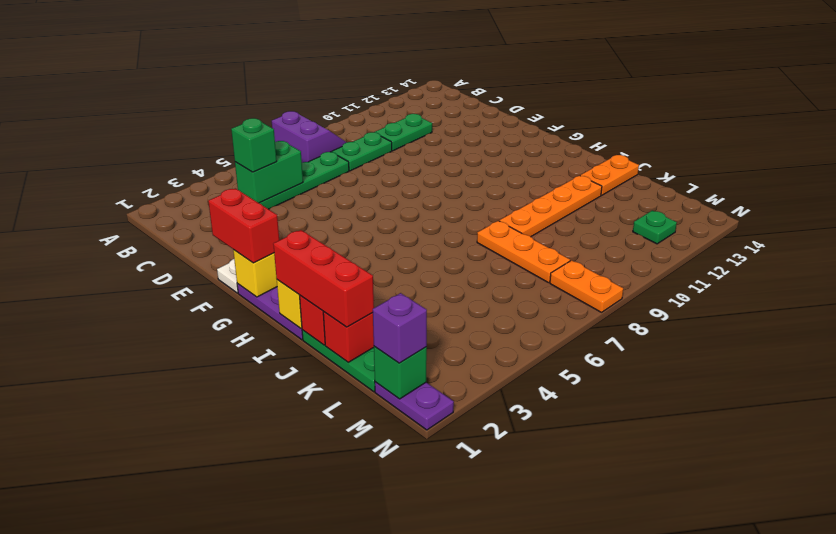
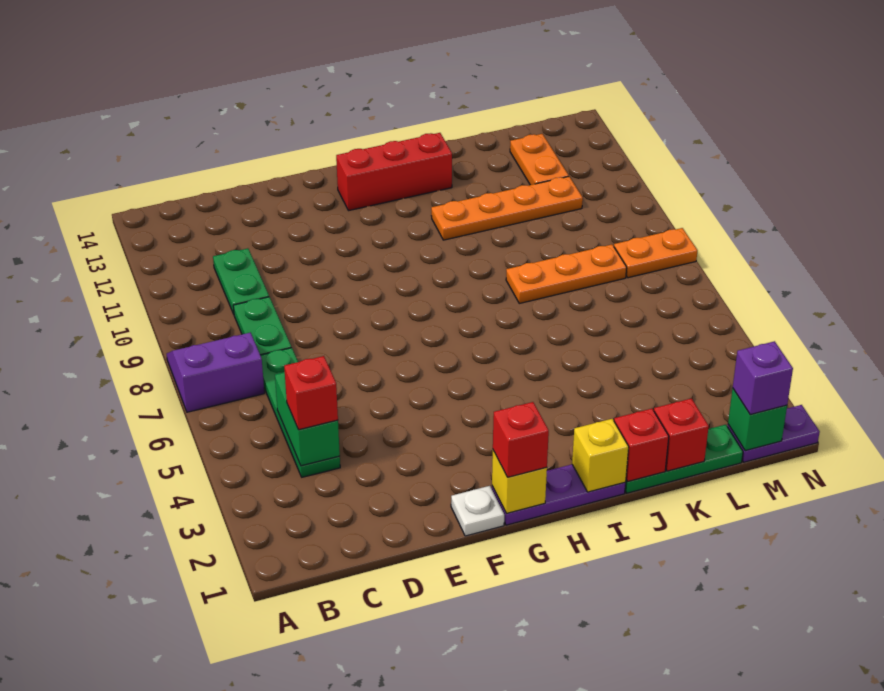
green 1x1 brick [231,118,277,172] -> red 1x1 brick [284,356,338,430]
red 1x2 brick [208,188,279,263] -> red 1x1 brick [493,402,549,477]
red 1x3 brick [273,230,374,327] -> red 1x3 brick moved to [336,133,452,211]
orange 1x4 plate [499,176,602,237] -> orange 1x4 plate turned to [431,177,583,240]
orange 1x2 plate [580,155,639,195] -> orange 1x2 plate moved to [510,134,569,185]
green 1x1 plate [633,210,677,244] -> none

